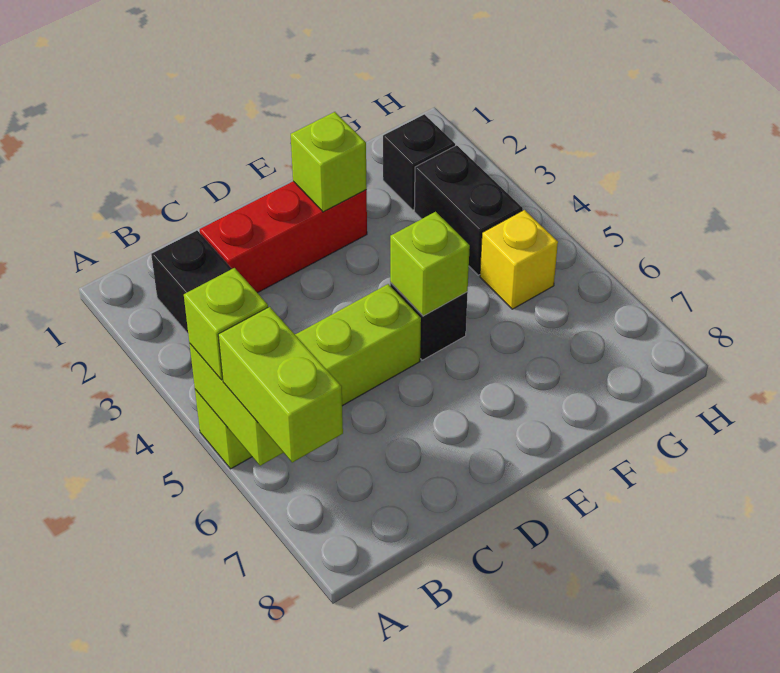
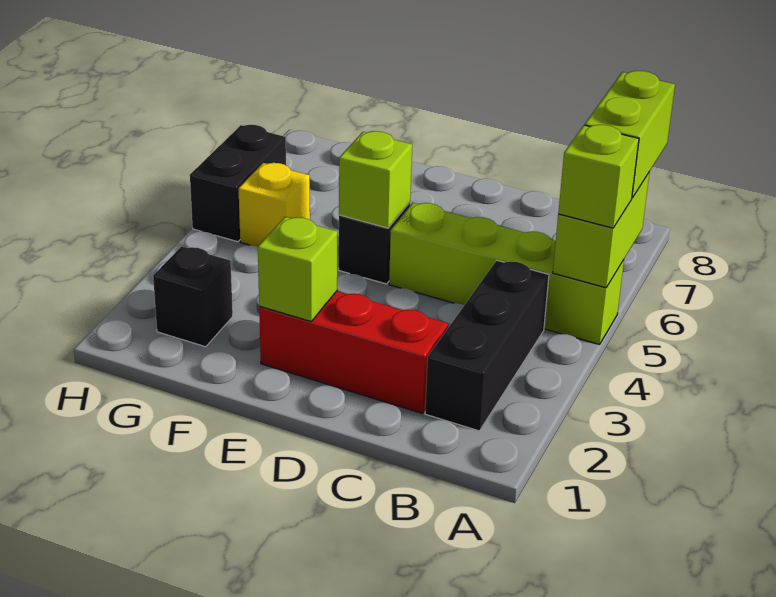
black 1x2 brick [414,145,523,275] -> black 1x2 brick moved to [190,125,286,242]

